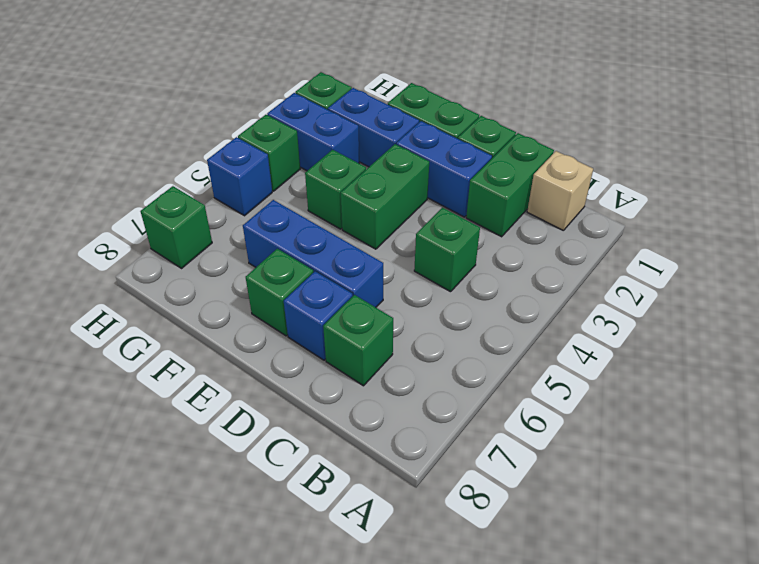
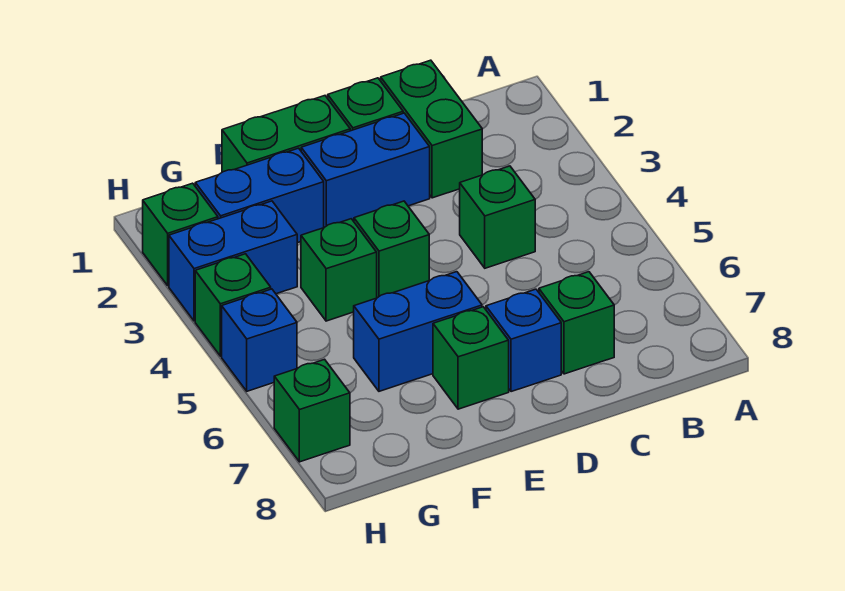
tan 1x1 brick [527,151,593,231] -> none
blue 1x3 brick [243,200,383,307] -> blue 1x2 brick [354,272,482,391]
green 1x2 brick [341,144,429,249] -> green 1x1 brick [354,201,429,298]

